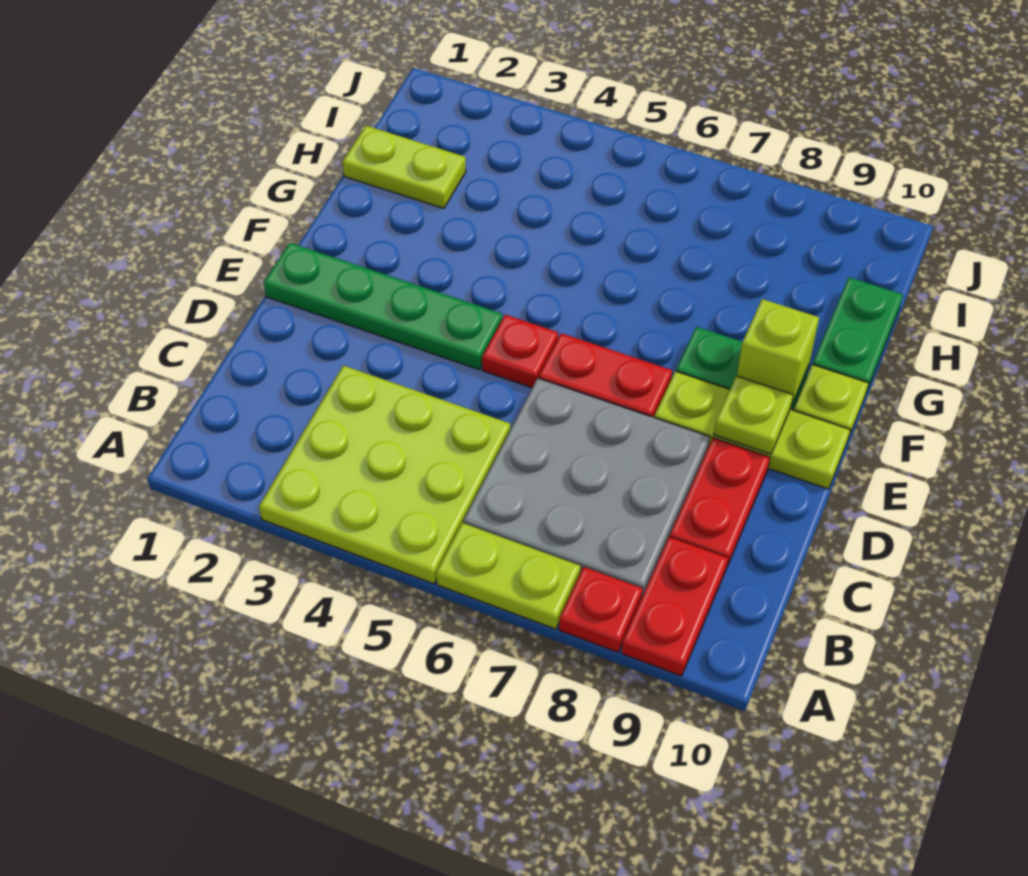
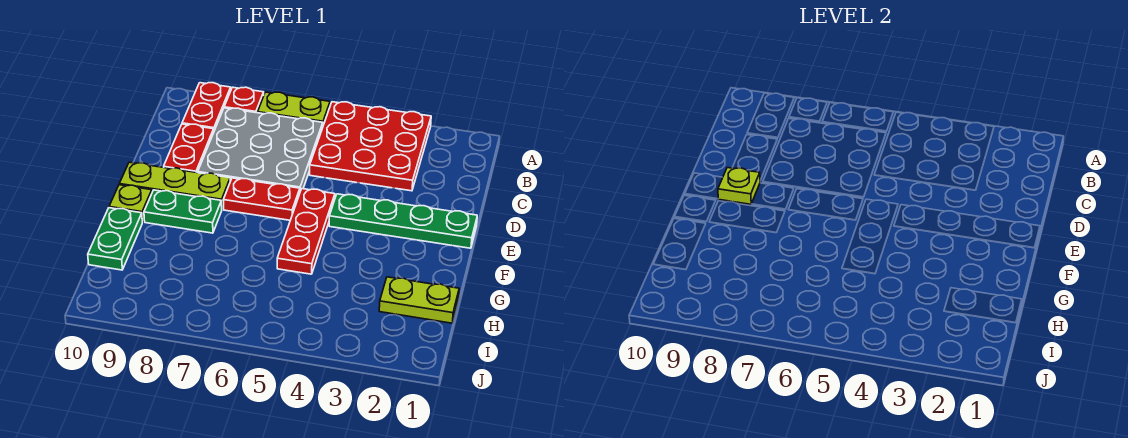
lime 3x3 plate [259,366,511,584] -> red 3x3 plate [310,102,431,191]
red 1x1 plate [482,315,558,388] -> red 1x3 plate [277,189,335,274]
lime 1x1 brick [737,299,819,406] -> none

